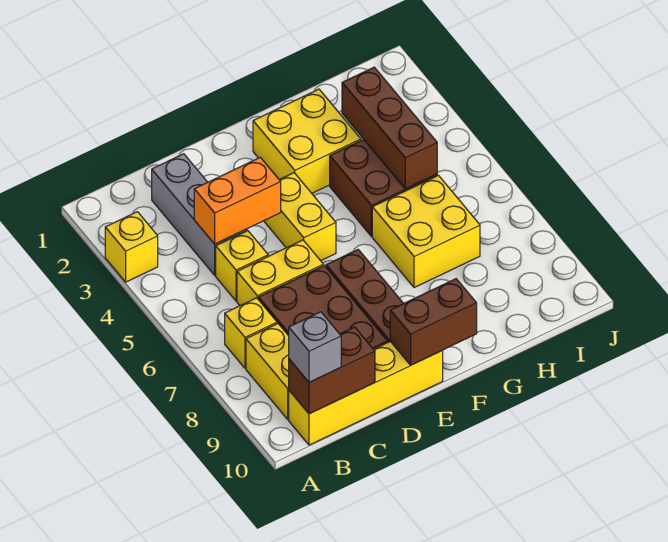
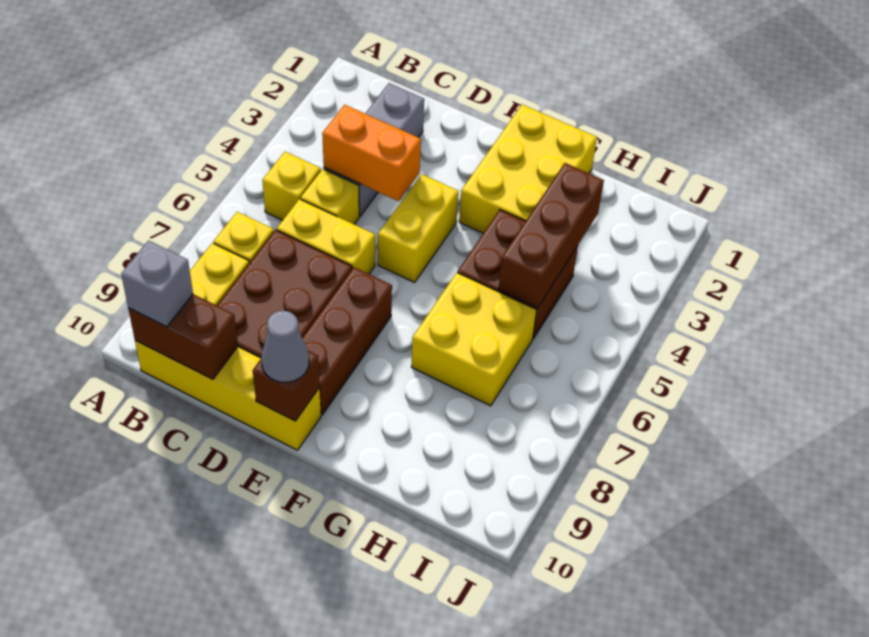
yellow 1x1 brick [105,212,158,282] -> yellow 1x1 brick moved to [262,152,321,220]
brown 1x2 brick [390,279,477,365] -> brown 1x1 brick [253,351,320,421]
none -> grey 1x1 cone [261,311,309,382]
yellow 2x2 brick [253,89,361,193] -> yellow 2x3 brick [459,105,597,233]

